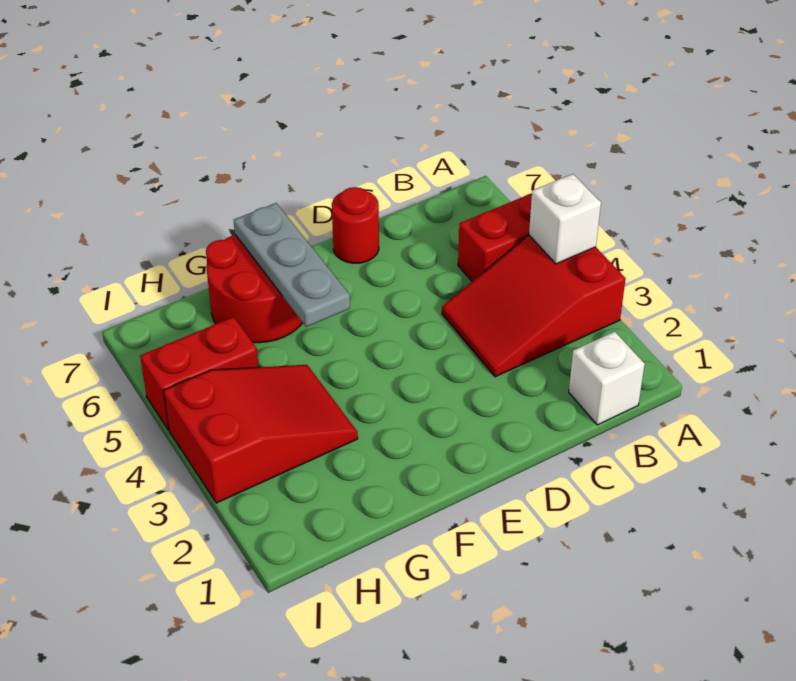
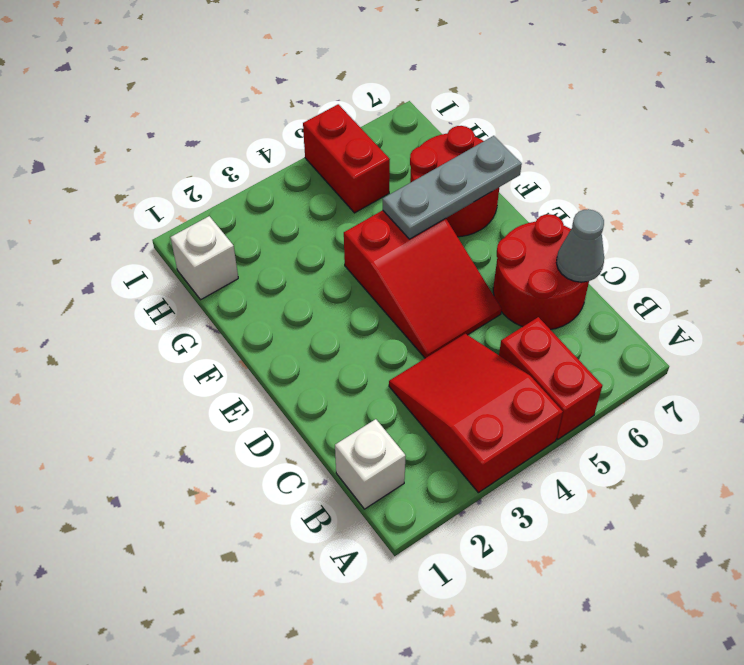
white 1x1 brick [529,174,601,264] -> white 1x1 brick moved to [171,216,238,300]
none -> grey 1x1 cone [556,209,604,282]
red 1x1 round brick [332,187,379,263] -> red 2x2 round brick [493,214,589,330]
red 2x3 slope [163,365,358,503] -> red 2x3 slope moved to [344,210,502,358]

